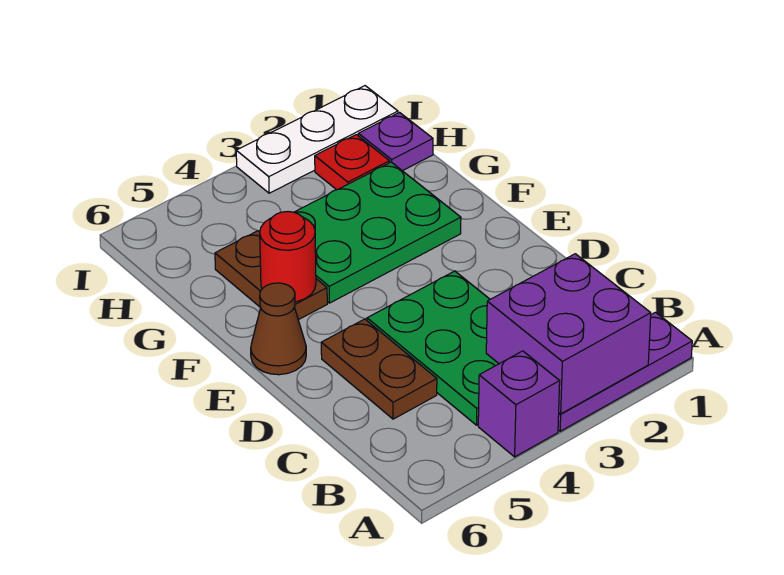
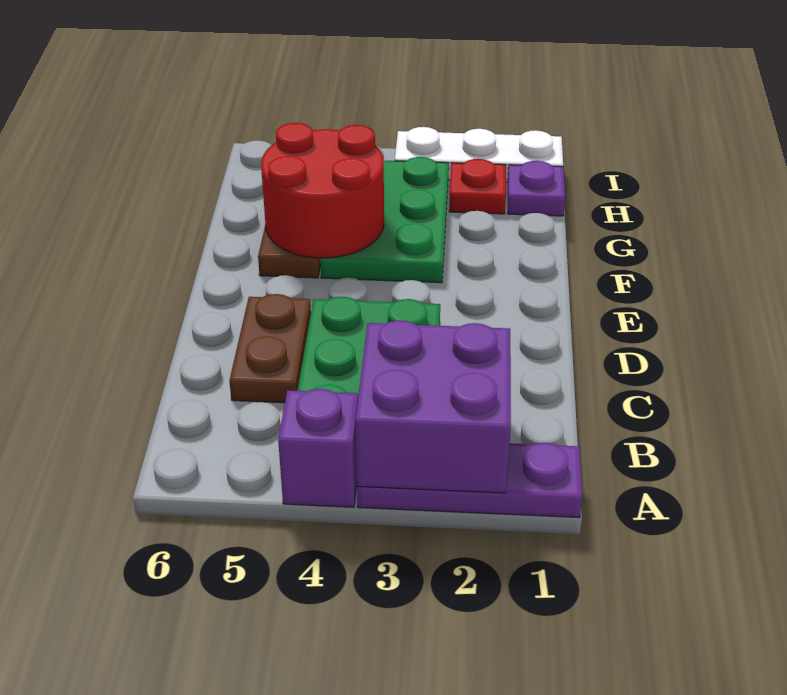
brown 1x1 cone [251,283,306,375] -> none
green 2x3 plate [295,162,461,303] -> green 2x3 plate turned to [320,157,449,283]
red 1x1 round brick [260,212,316,302] -> red 2x2 round brick [261,123,384,258]

